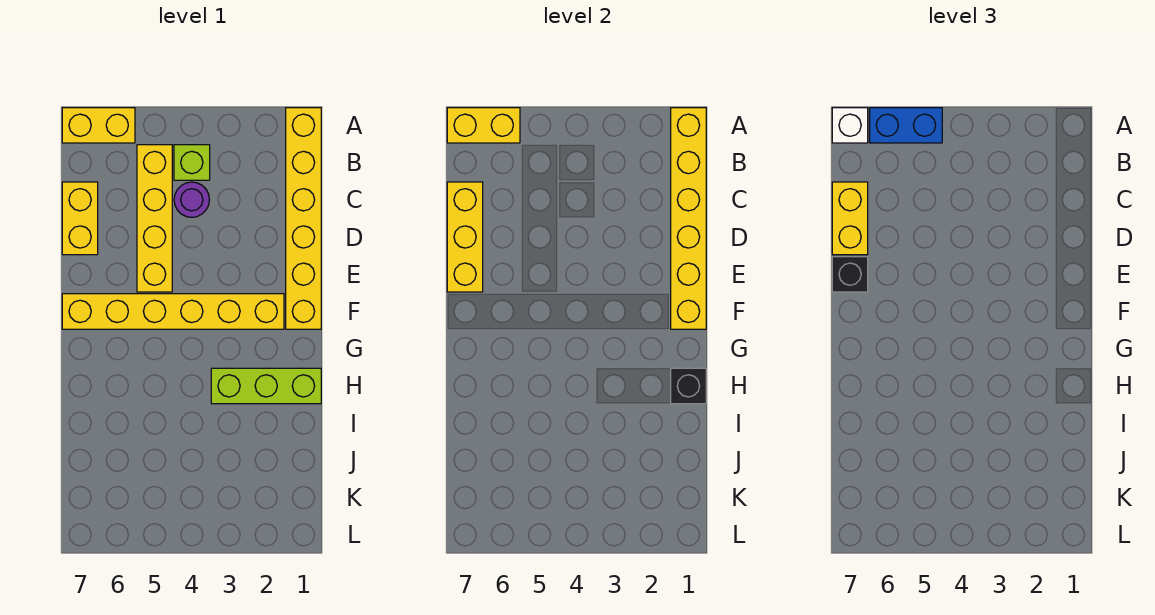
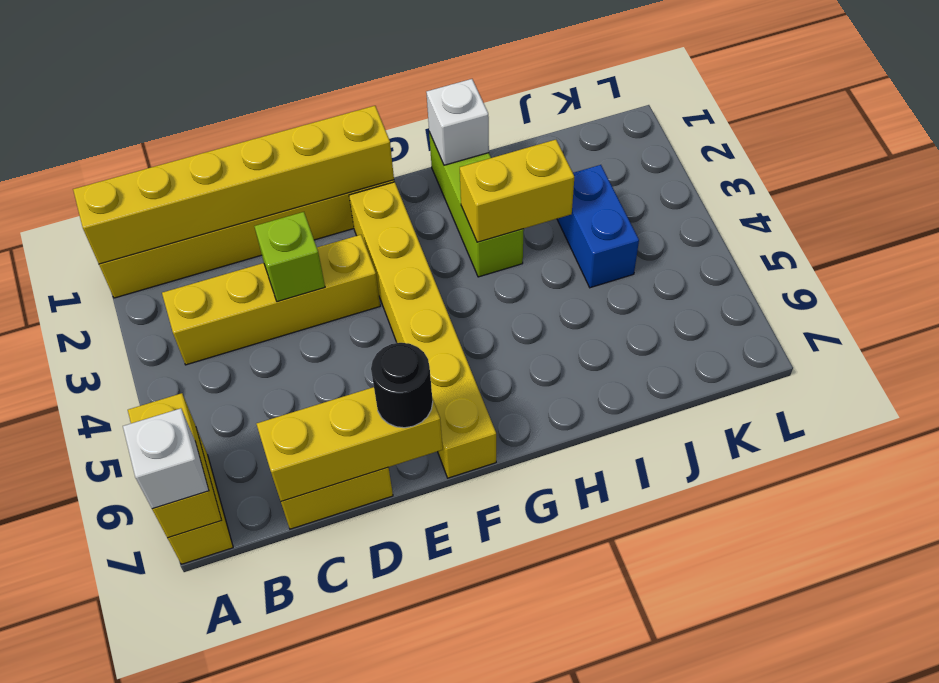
blue 1x2 brick [870,108,942,143] -> blue 1x2 brick moved to [557,165,639,288]
lime 1x1 brick [174,145,210,180] -> lime 1x1 brick moved to [254,212,325,302]
yellow 1x4 brick [137,145,172,292] -> yellow 1x4 brick moved to [162,235,380,365]
purple 1x1 round brick [174,182,209,217] -> none
yellow 1x2 brick [832,182,868,255] -> yellow 1x2 brick moved to [460,140,574,242]
black 1x1 brick [832,257,868,292] -> black 1x1 round brick [371,343,433,428]
black 1x1 brick [671,368,706,404] -> white 1x1 brick [426,79,489,165]

